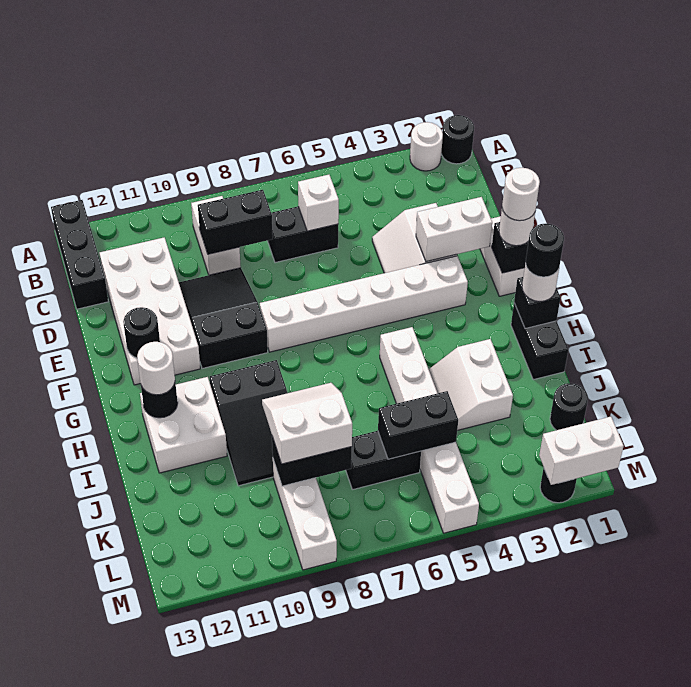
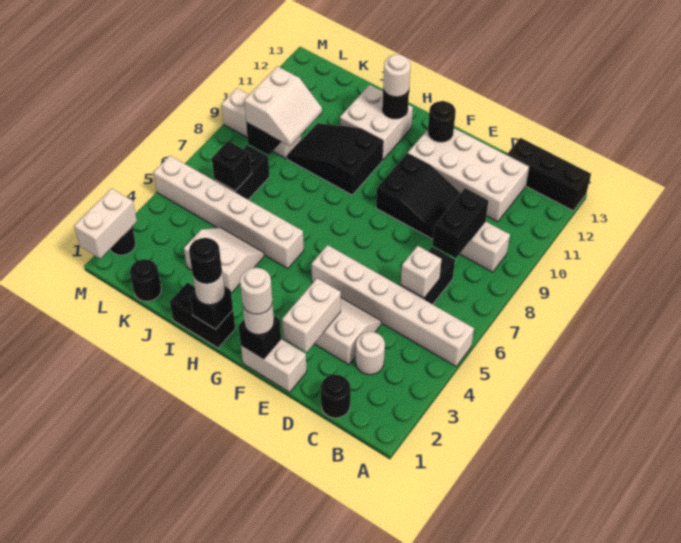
black 1x1 round brick [441,115,474,164] -> black 1x1 round brick moved to [321,375,350,418]
white 1x1 round brick [410,122,443,171] -> white 1x1 round brick moved to [356,332,385,375]
white 1x6 brick [260,256,468,352] -> white 1x6 brick turned to [312,245,474,366]
black 1x2 brick [378,391,458,459] -> black 1x1 brick [212,141,251,191]

